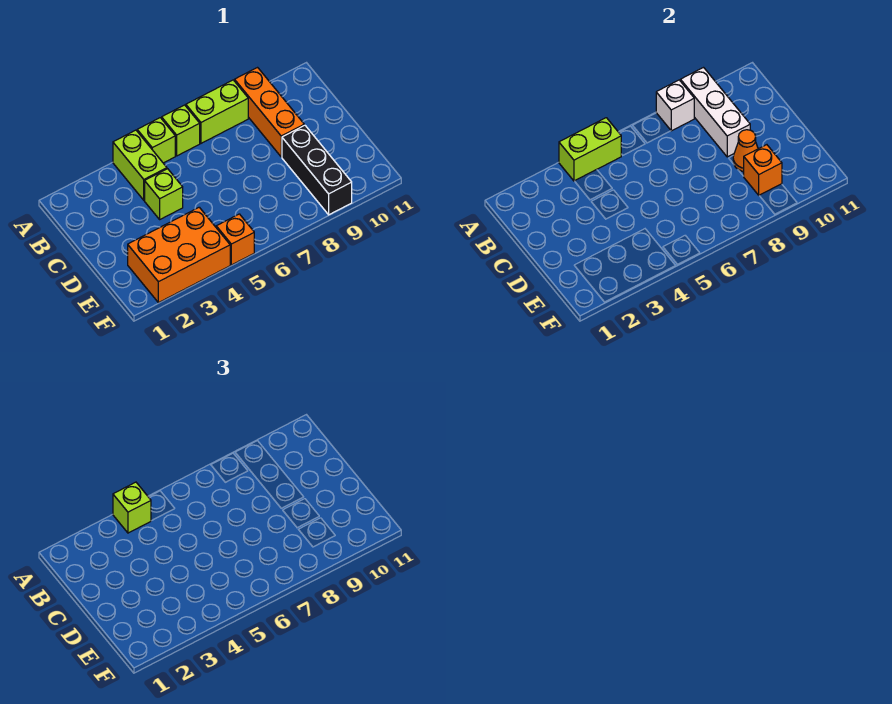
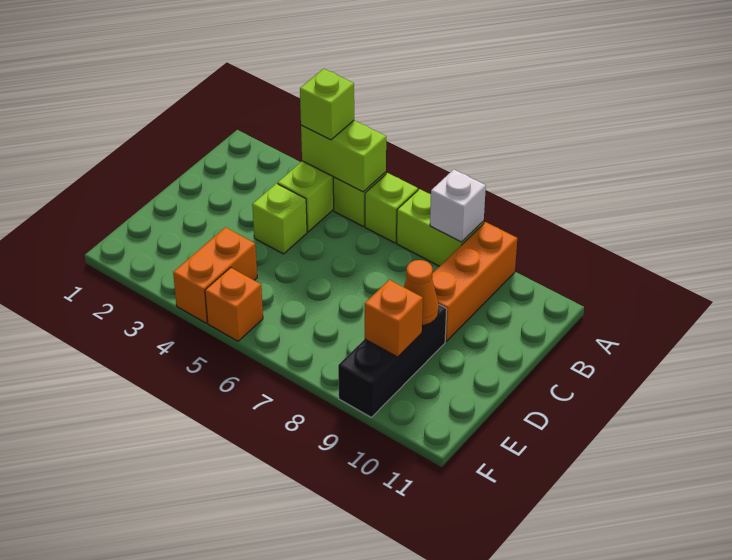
white 1x3 brick [680,68,750,157] -> none
orange 2x3 brick [128,207,230,303] -> orange 1x2 brick [173,227,257,323]

